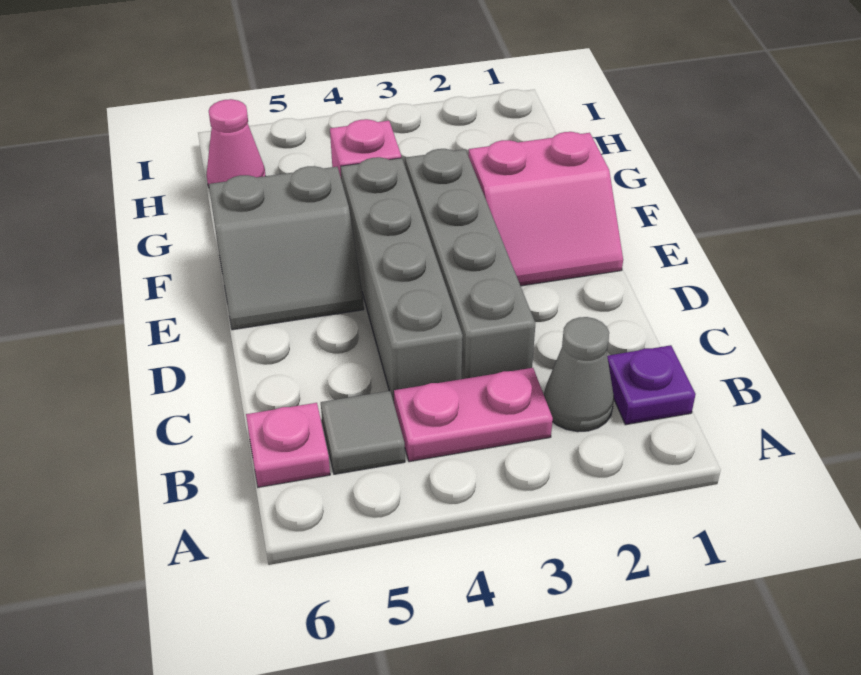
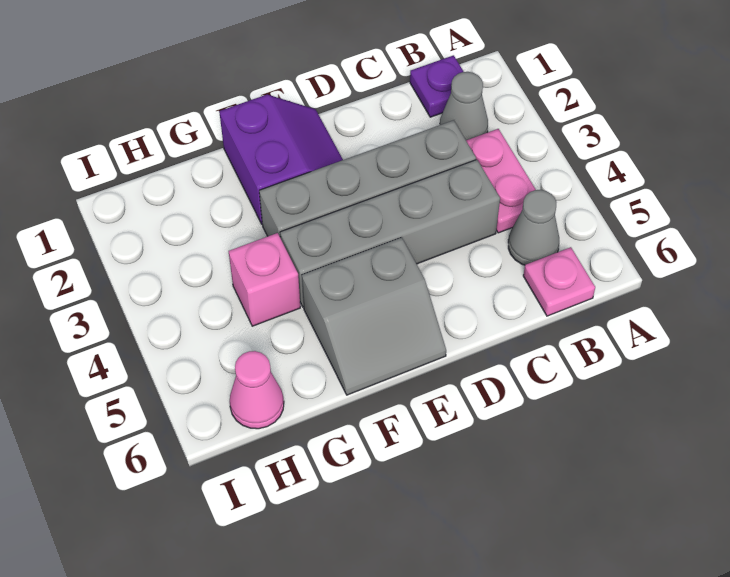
grey 1x1 tile [321,391,405,474] -> grey 1x1 cone [508,190,559,265]
pink 2x2 slope [468,132,623,286] -> purple 2x2 slope [219,95,343,224]
grey 2x2 slope [209,166,364,330] -> grey 2x2 slope turned to [302,237,446,395]

